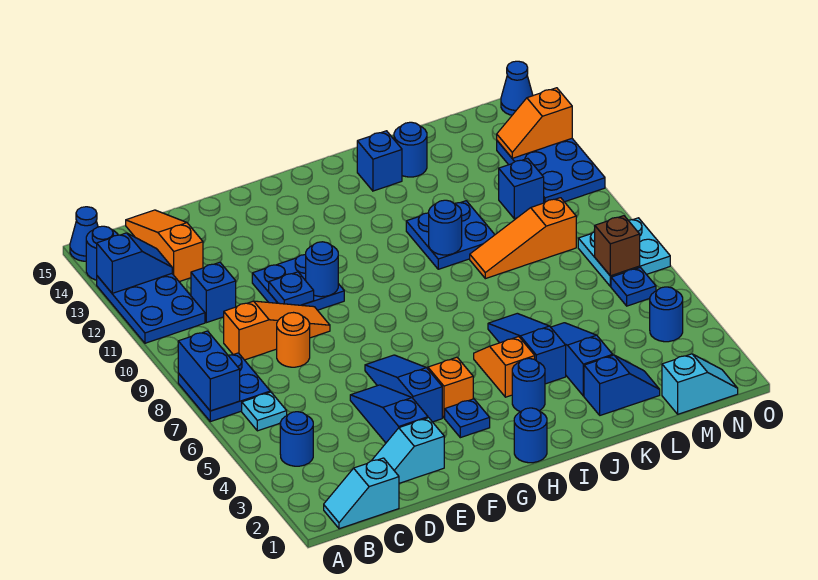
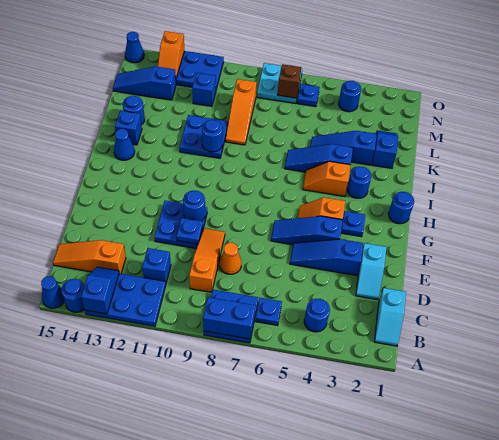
cyan 1x1 plate [242,392,287,431] -> blue 1x1 plate [255,298,282,326]
orange 1x1 round brick [277,313,310,367] -> orange 1x1 cone [220,243,241,274]
none -> blue 1x1 cone [114,129,135,160]
cyan 1x2 slope [662,354,738,414] -> none
none -> blue 1x3 slope [113,66,176,100]

